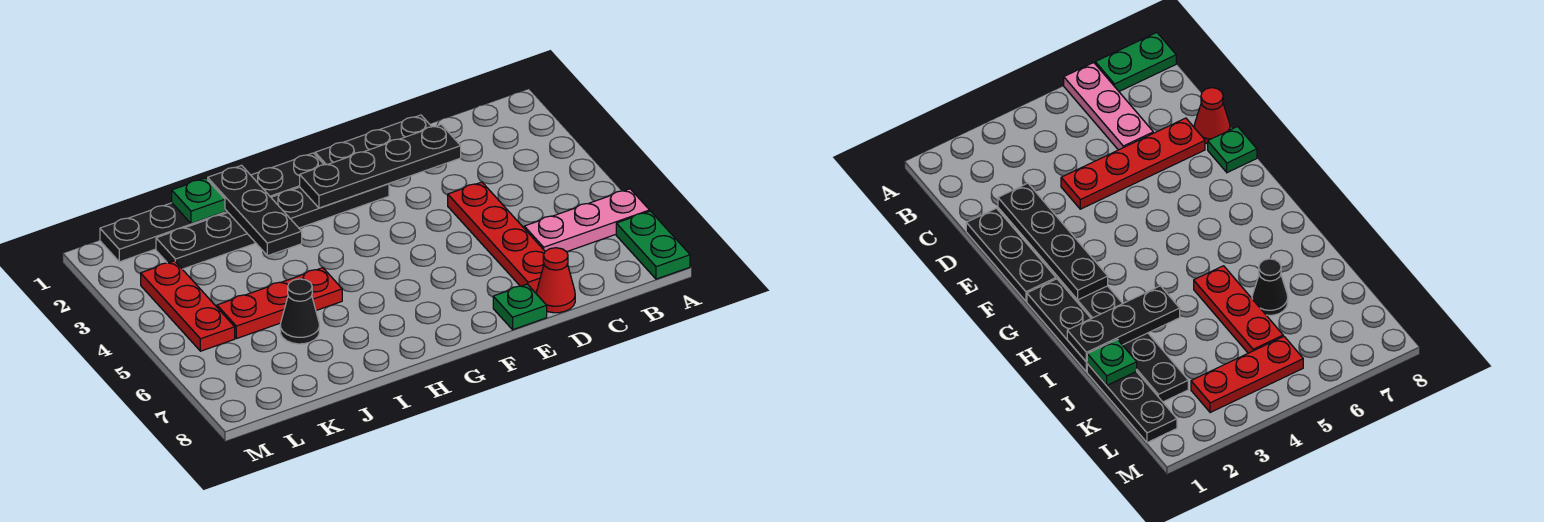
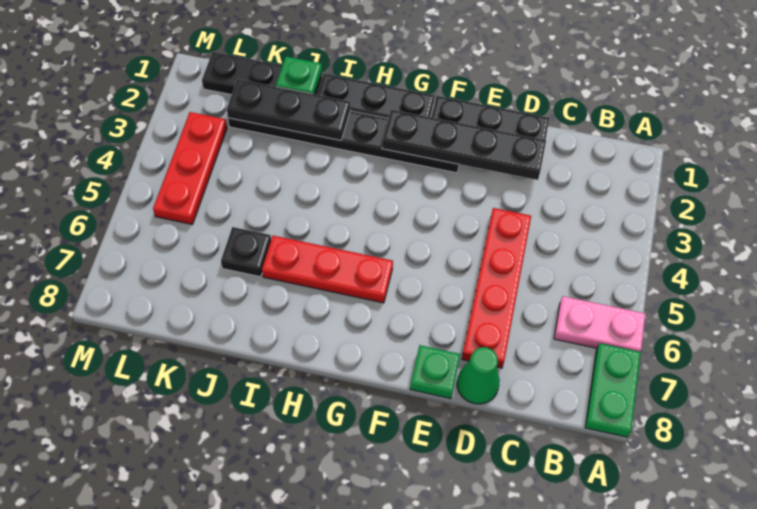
pink 1x3 plate [524,189,650,252] -> pink 1x2 plate [554,296,646,352]
red 1x1 cone [536,248,575,313] -> green 1x1 cone [457,347,500,404]
black 1x3 plate [208,165,302,256] -> black 1x3 plate turned to [227,79,350,140]
red 1x3 plate [217,268,342,339] -> red 1x3 plate moved to [262,236,393,303]
black 1x1 cone [280,279,319,344] -> black 1x1 plate [221,227,271,277]

